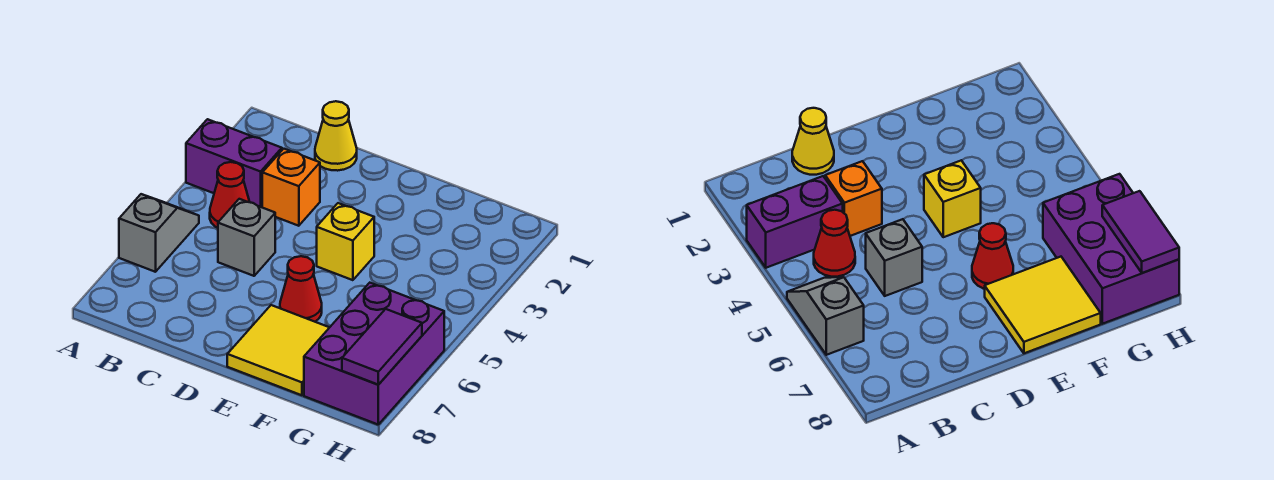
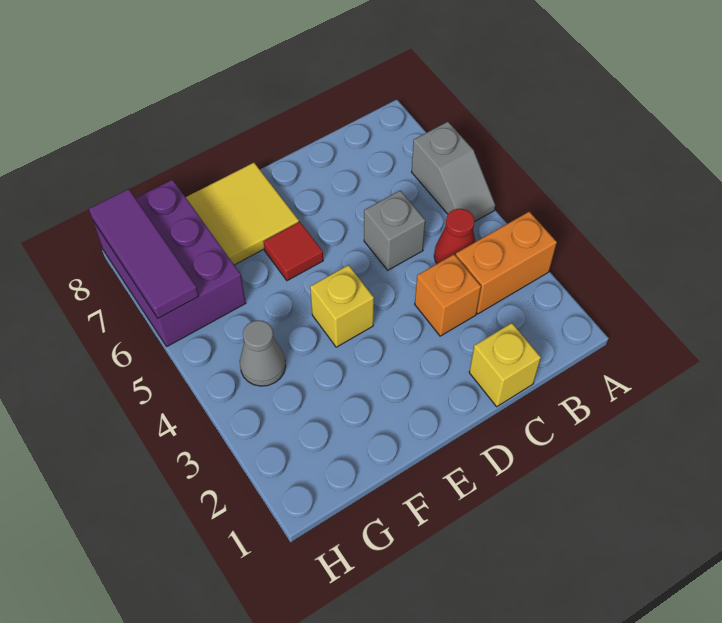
purple 1x2 brick [186,119,282,207] -> orange 1x2 brick [456,212,557,314]
yellow 1x1 cone [315,101,357,171] -> yellow 1x1 brick [469,323,541,407]
red 1x1 cone [280,256,322,322] -> red 1x1 tile [263,222,323,281]
none -> grey 1x1 cone [240,320,286,386]
purple 1x2 tile [342,309,422,385] -> purple 1x3 tile [89,189,199,318]

